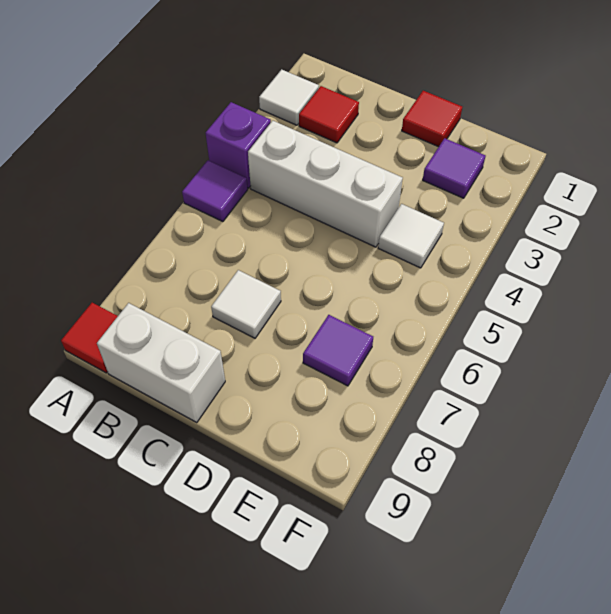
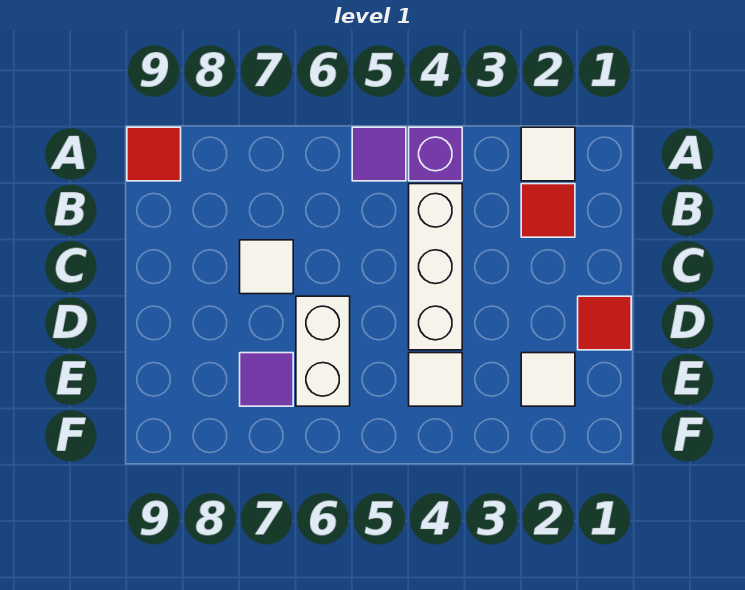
white 1x2 brick [97,303,225,423] -> white 1x2 brick moved to [296,296,350,406]
purple 1x1 tile [423,138,485,198] -> white 1x1 tile [521,353,575,406]

